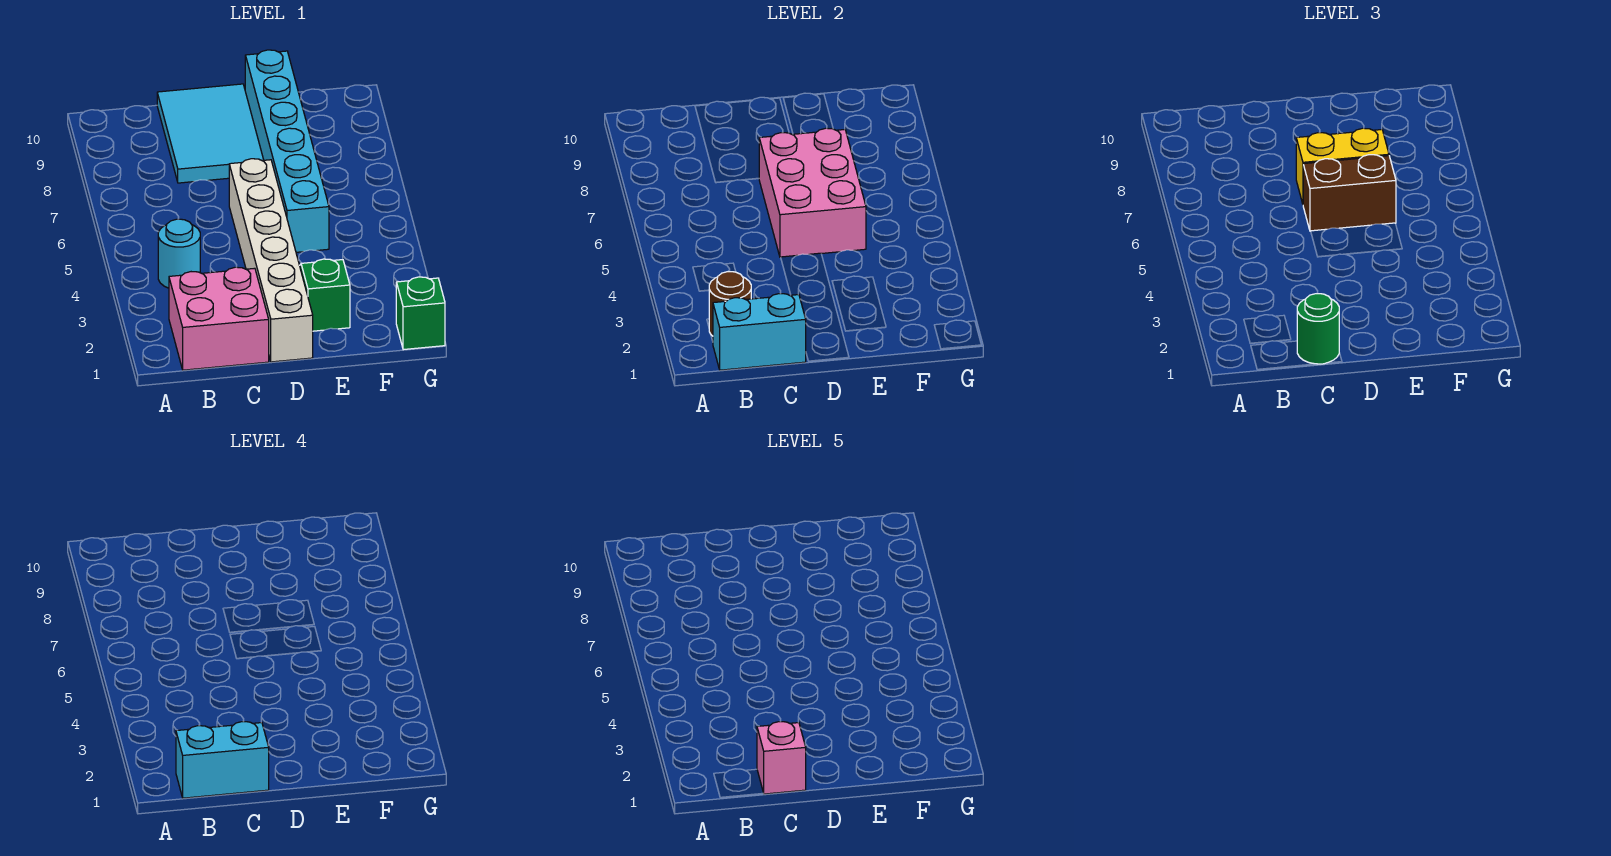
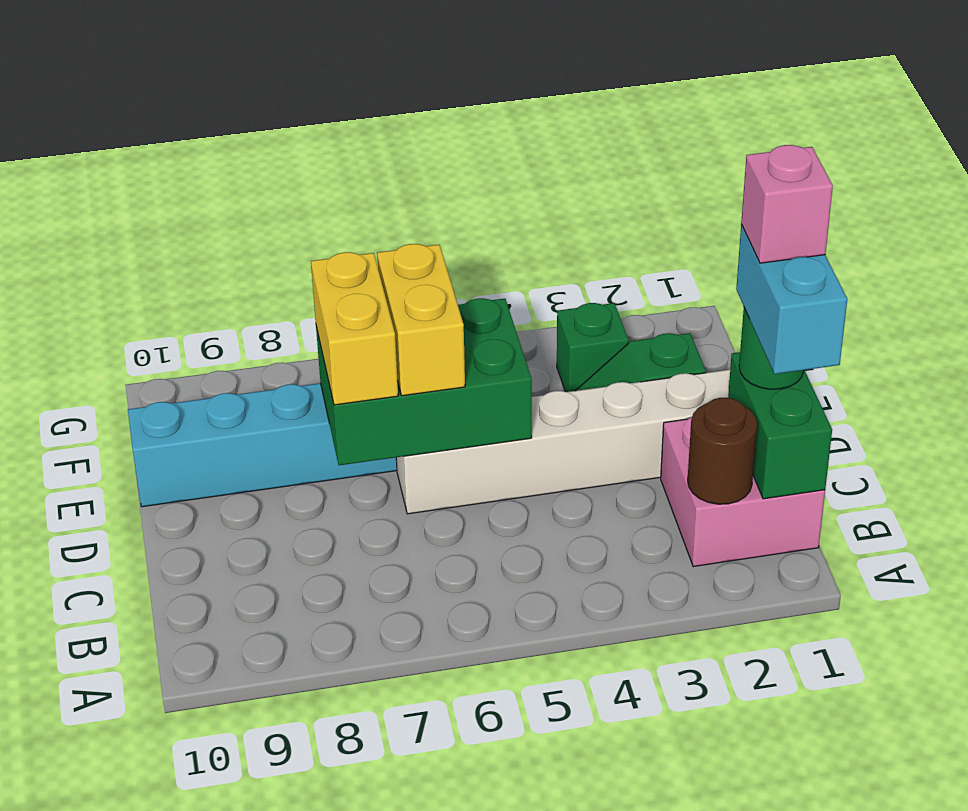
cyan 1x2 brick [713,293,806,370] -> green 1x2 brick [728,352,832,499]
cyan 1x1 round brick [158,219,200,288] -> none
cyan 2x3 tile [157,84,264,183] -> none
pink 2x3 brick [759,128,866,257] -> green 2x3 brick [316,298,532,465]
brown 1x2 brick [1303,155,1396,231] -> yellow 1x2 brick [377,244,465,396]
green 1x1 brick [396,277,445,350] -> green 1x1 brick moved to [557,303,629,392]

